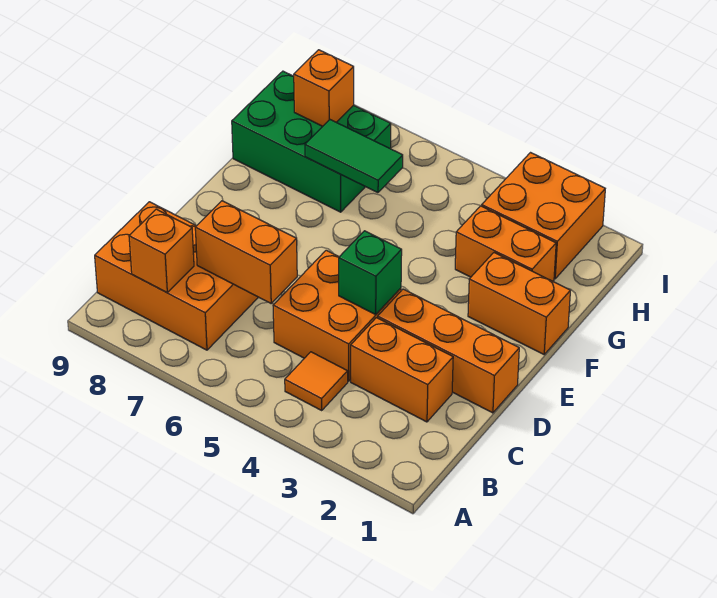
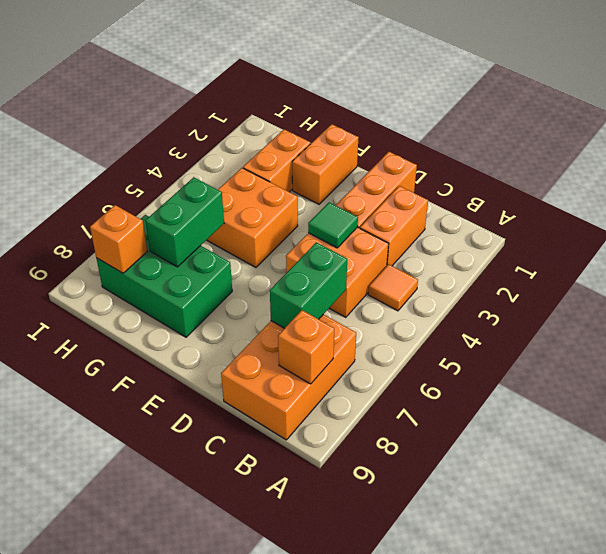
orange 1x2 brick [195,201,297,303] -> green 1x2 brick [270,242,347,328]
green 1x1 brick [339,231,402,314] -> green 1x1 tile [308,202,358,248]
green 1x2 tile [305,120,403,193] -> green 1x2 brick [145,177,224,267]
green 2x3 brick [232,71,391,212] -> green 2x3 brick turned to [96,215,232,337]
orange 2x2 brick [482,153,605,279] -> orange 2x2 brick moved to [207,168,298,267]

